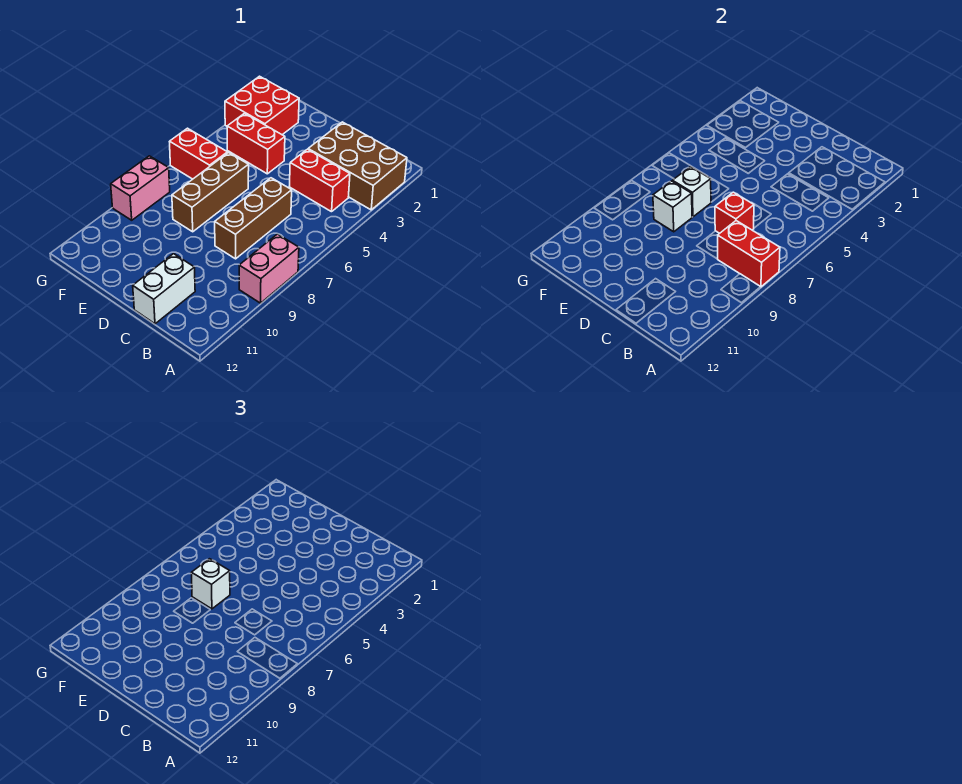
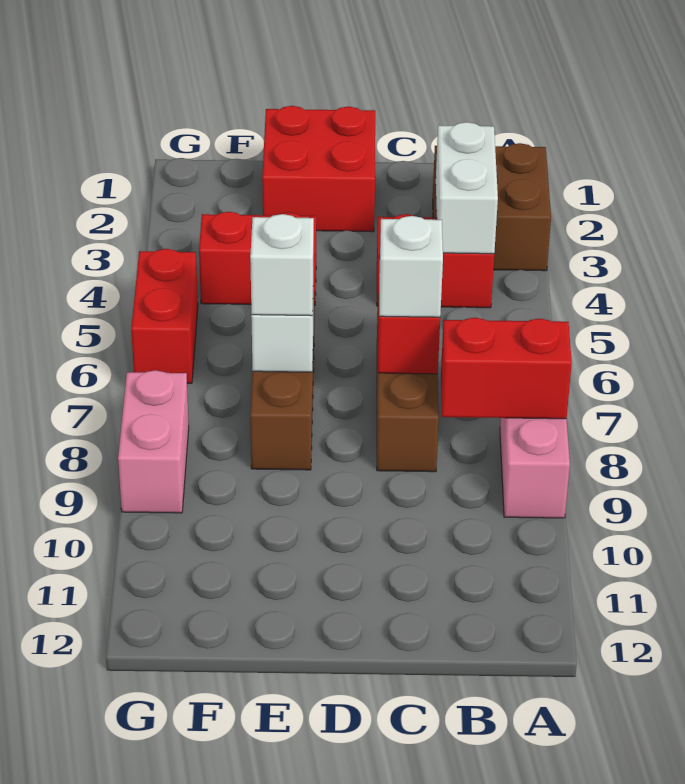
brown 2x3 brick [308,122,407,210] -> brown 2x2 brick [433,143,551,271]
white 1x2 brick [133,254,195,324] -> white 1x2 brick moved to [436,122,498,254]
white 1x1 brick [653,181,692,232] -> white 1x1 brick moved to [379,216,443,317]
red 2x2 brick [225,76,299,135] -> red 2x2 brick moved to [262,106,375,232]
red 1x2 brick [169,128,227,179] -> red 1x2 brick turned to [131,249,198,383]

